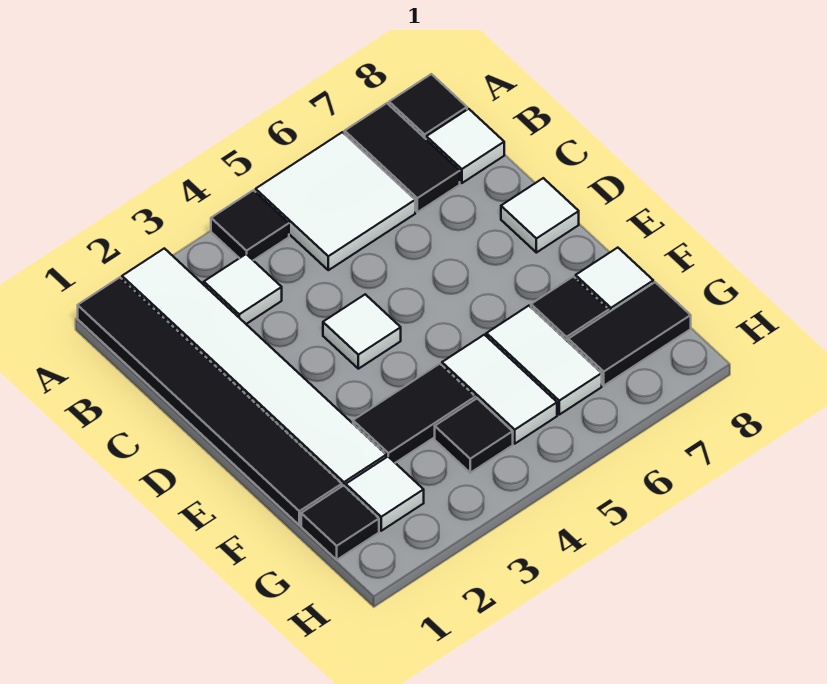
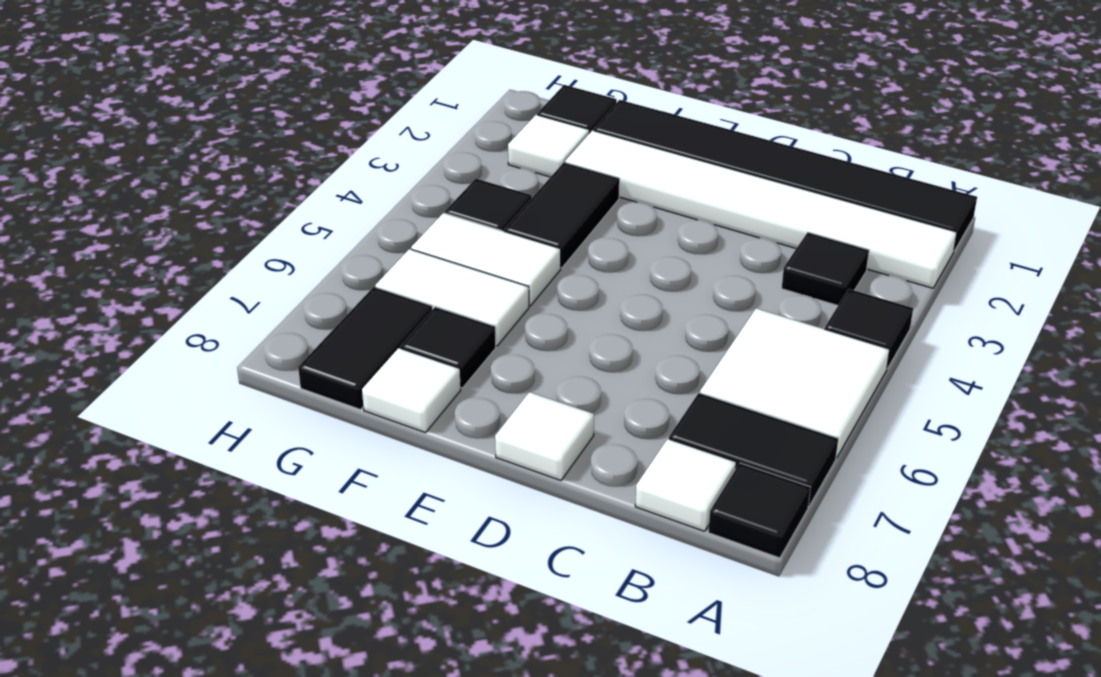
white 1x1 tile [204,254,282,324] -> black 1x1 tile [782,232,869,306]
white 1x1 tile [323,294,401,369] -> none

